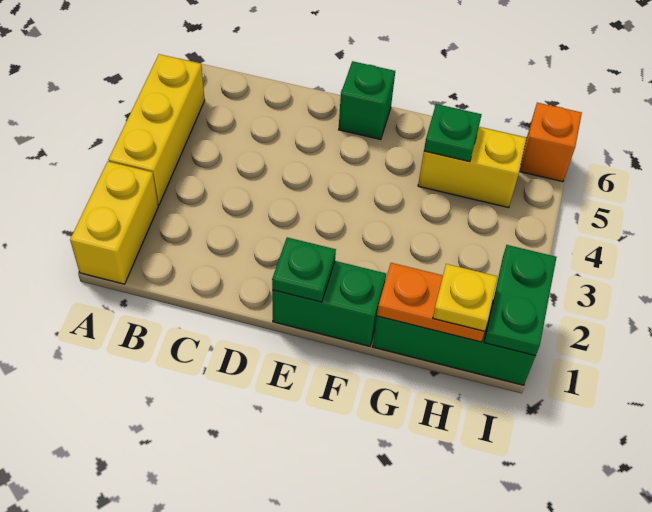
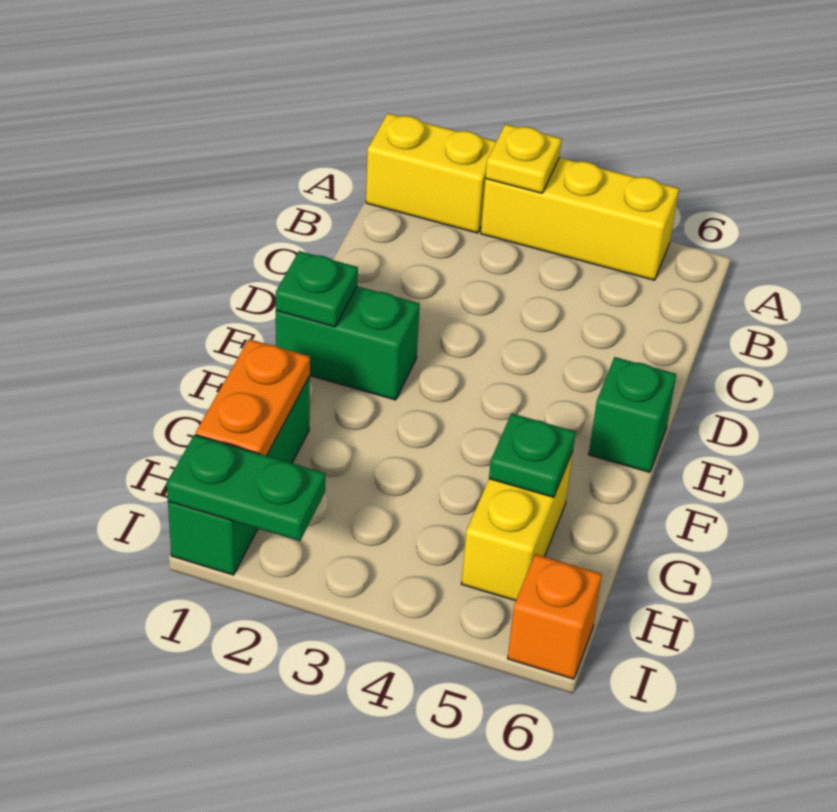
green 1x2 brick [272,261,386,346] -> green 1x2 brick turned to [276,286,420,400]
yellow 1x1 plate [433,264,498,331] -> yellow 1x1 plate moved to [485,124,562,193]

